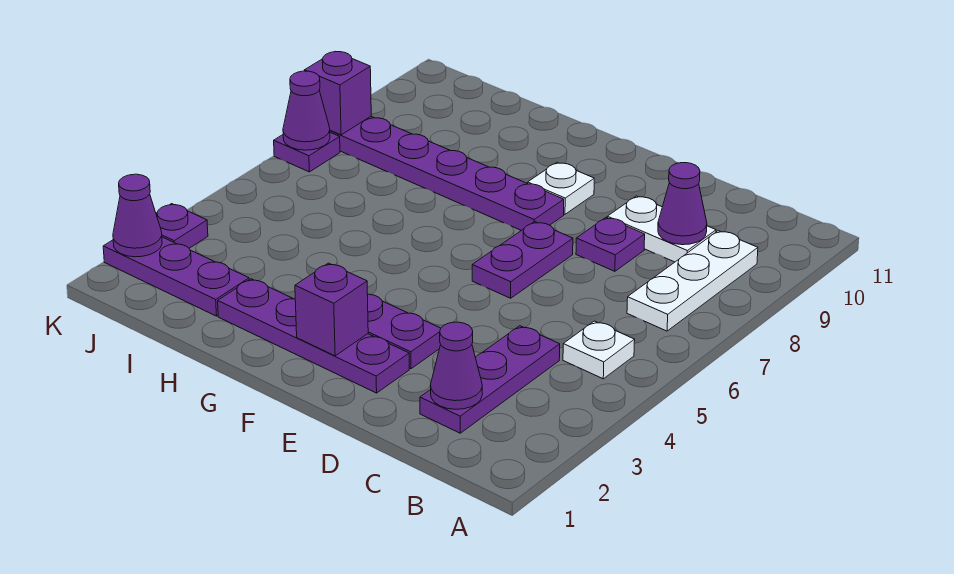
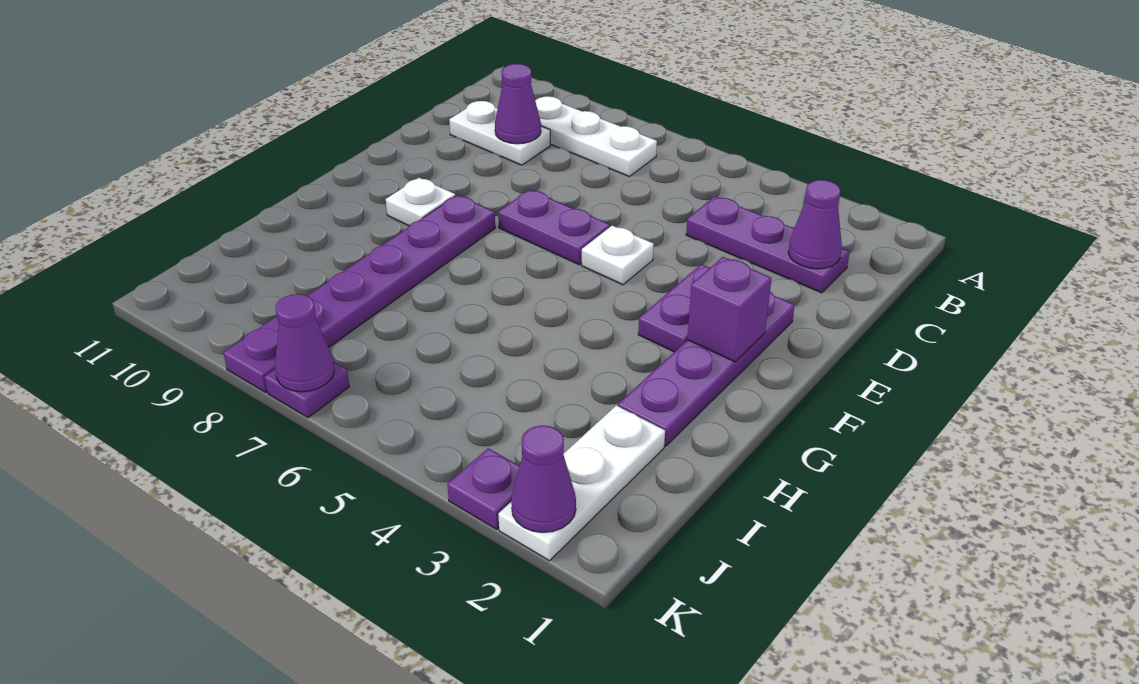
white 1x1 plate [563,321,635,379] -> white 1x1 plate moved to [582,226,654,285]
white 1x2 plate [607,196,716,262] -> white 1x2 plate turned to [449,101,550,165]
purple 1x1 plate [576,218,645,271] -> none
purple 1x3 plate [103,237,249,316] -> white 1x3 plate [498,405,665,561]
purple 1x1 brick [304,52,371,135] -> none

